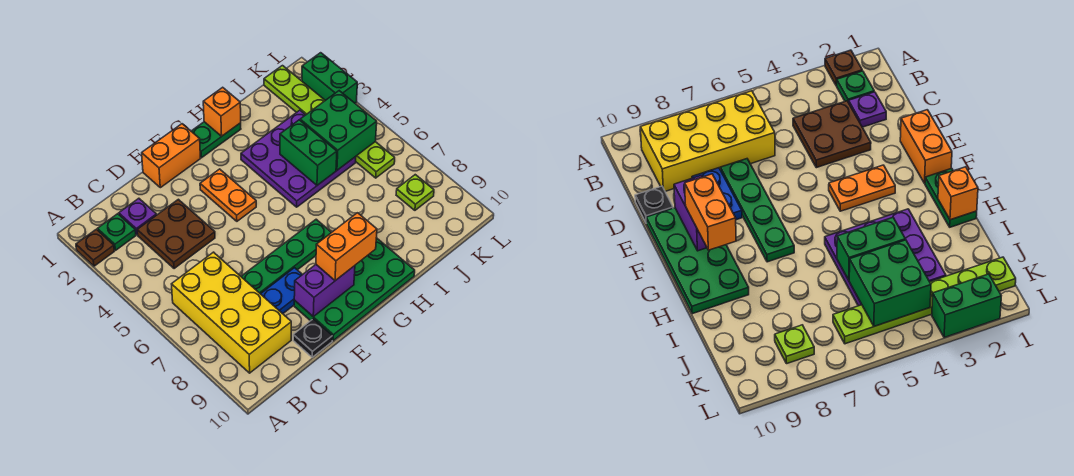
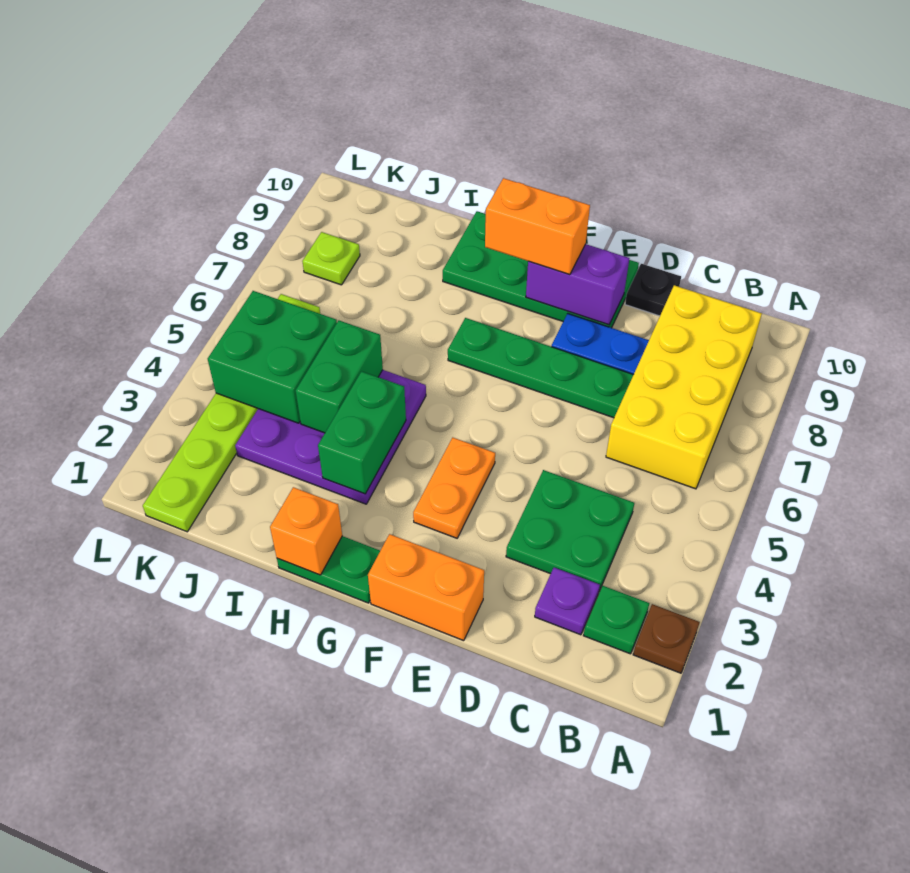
brown 2x2 plate [137,199,215,269] -> green 2x2 plate [506,470,634,591]
green 1x2 brick [302,53,357,103] -> green 1x2 brick moved to [318,371,406,494]

